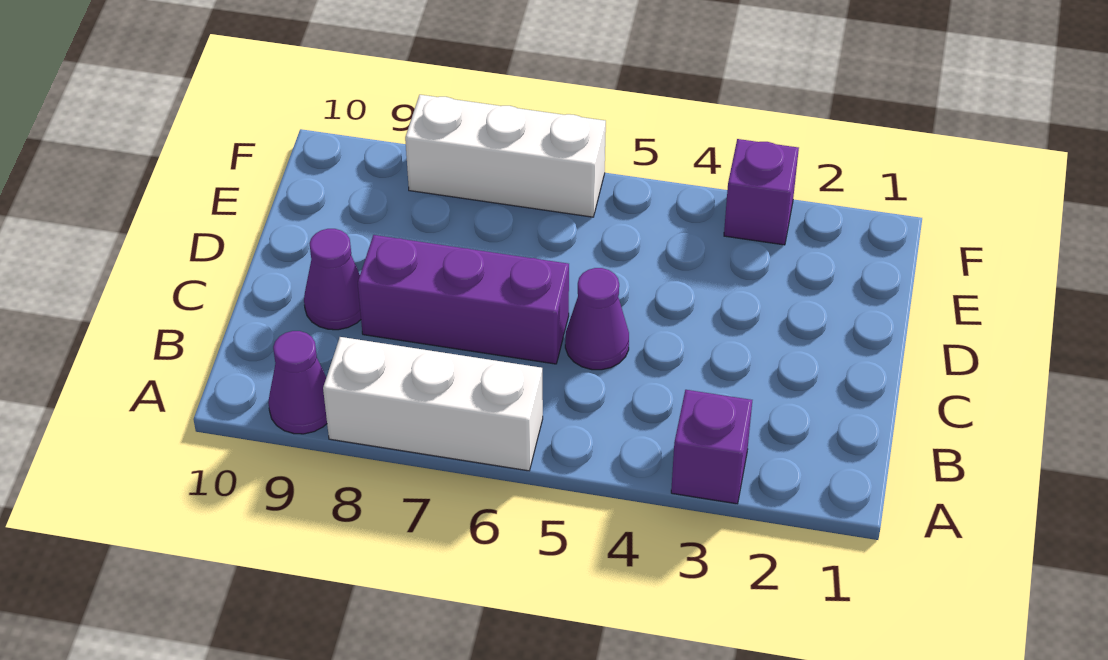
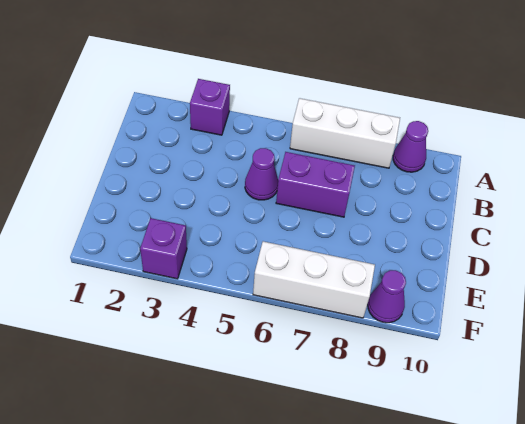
purple 1x3 brick [358,235,569,364] -> purple 1x2 brick [276,152,355,217]
purple 1x1 cone [304,229,361,330] -> purple 1x1 cone moved to [368,270,406,323]

